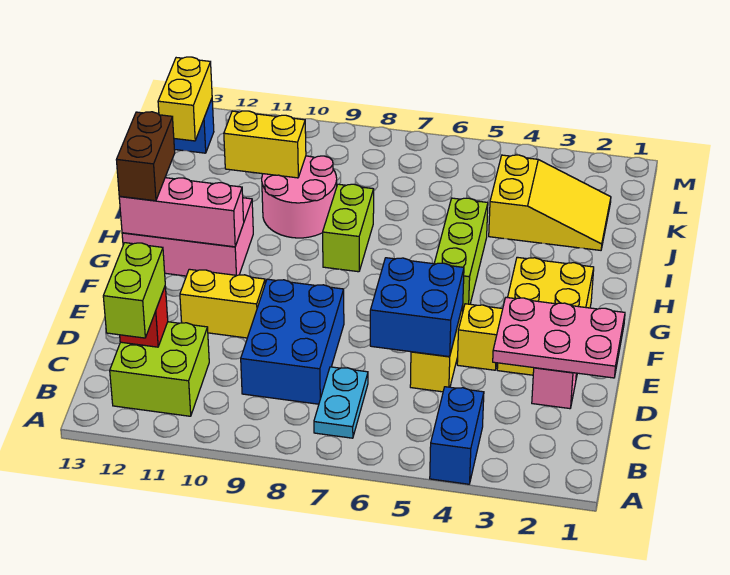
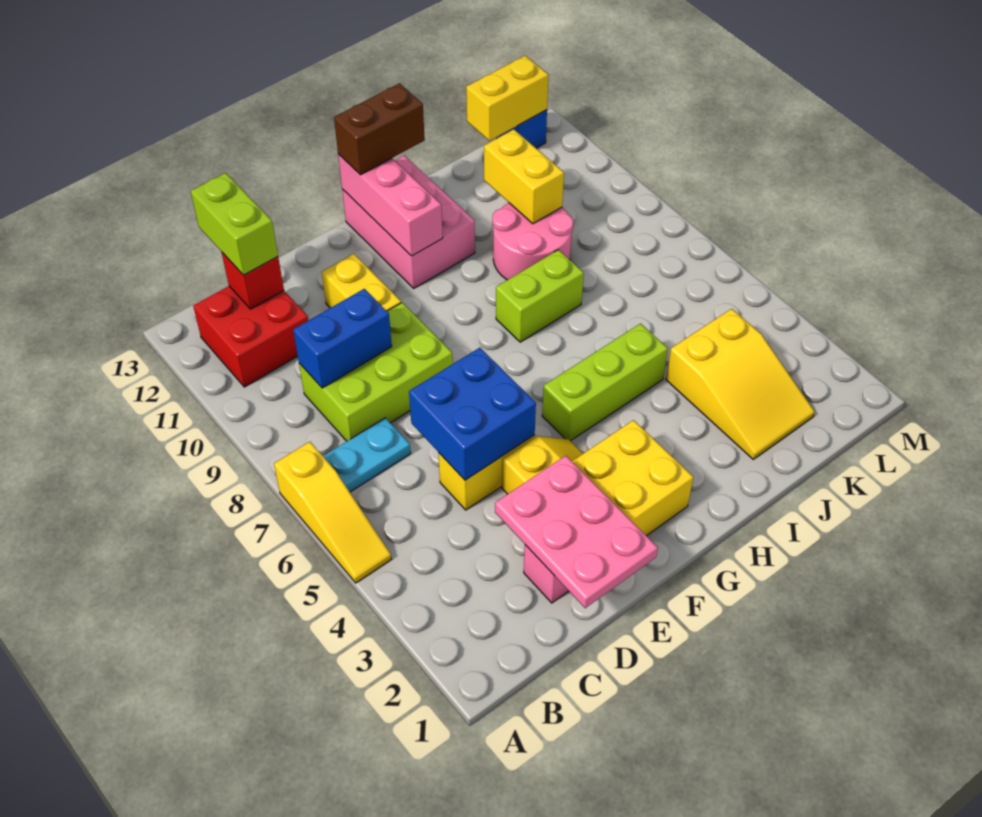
blue 1x2 brick [430,387,484,484] -> blue 1x2 brick moved to [293,289,392,388]
none -> yellow 1x3 slope [274,442,391,583]
lime 2x2 brick [110,322,209,416] -> red 2x2 brick [193,286,308,387]
lime 1x2 brick [103,243,165,338] -> lime 1x2 brick turned to [191,173,278,275]
blue 2x3 brick [241,279,344,404] -> lime 2x3 brick [299,303,453,441]

